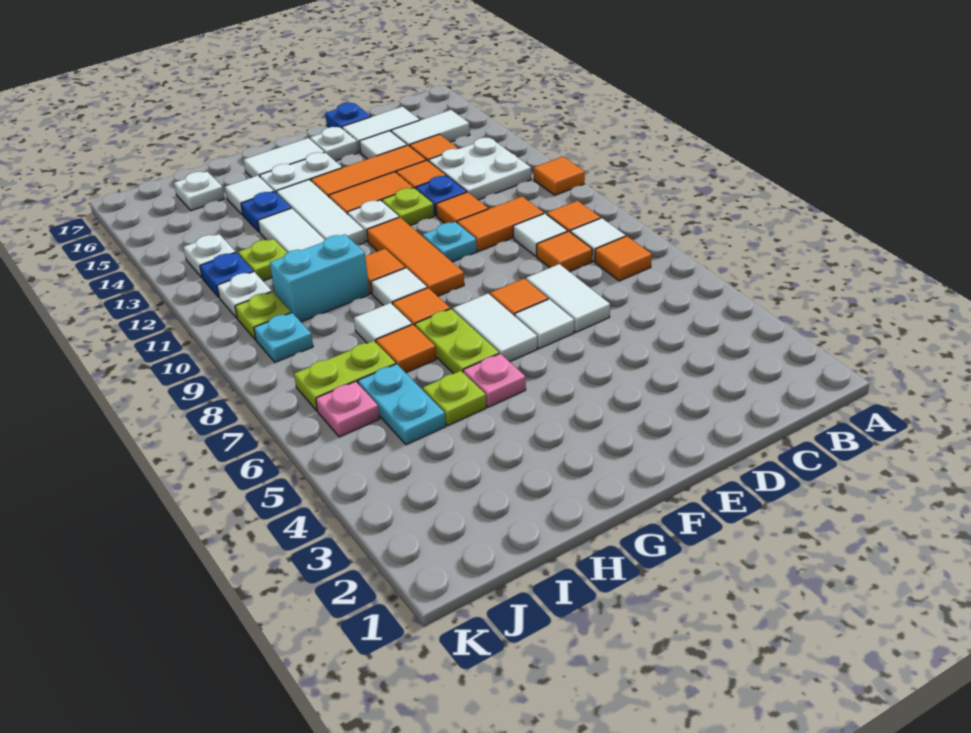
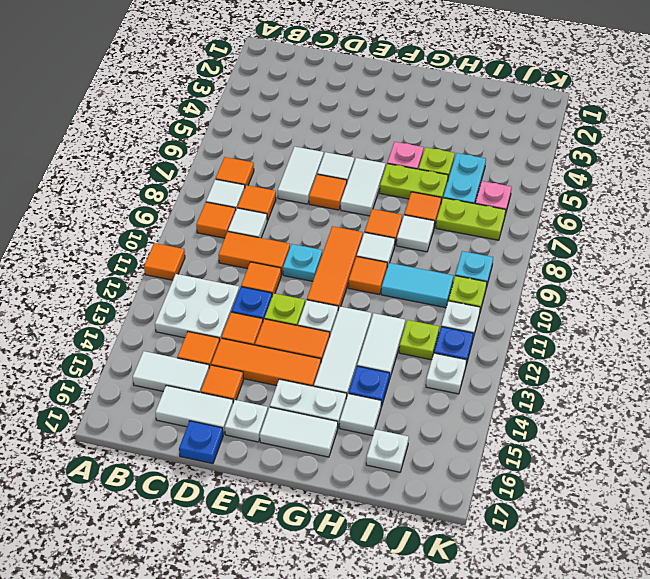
white 1x1 tile [359,131,407,159] -> orange 1x1 tile [201,365,244,403]
lime 1x2 plate [415,309,499,374] -> lime 1x2 plate turned to [380,164,448,203]
cyan 1x2 brick [270,234,370,322] -> cyan 1x2 tile [381,263,453,308]

